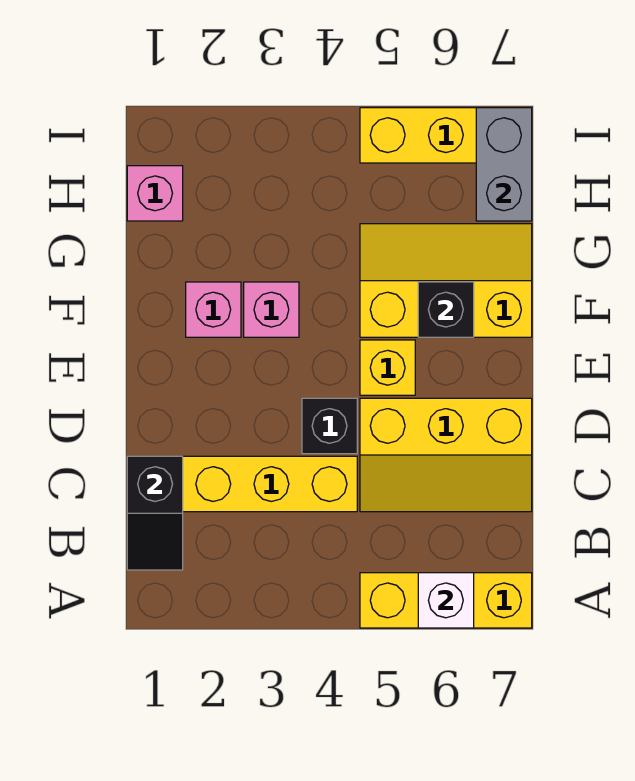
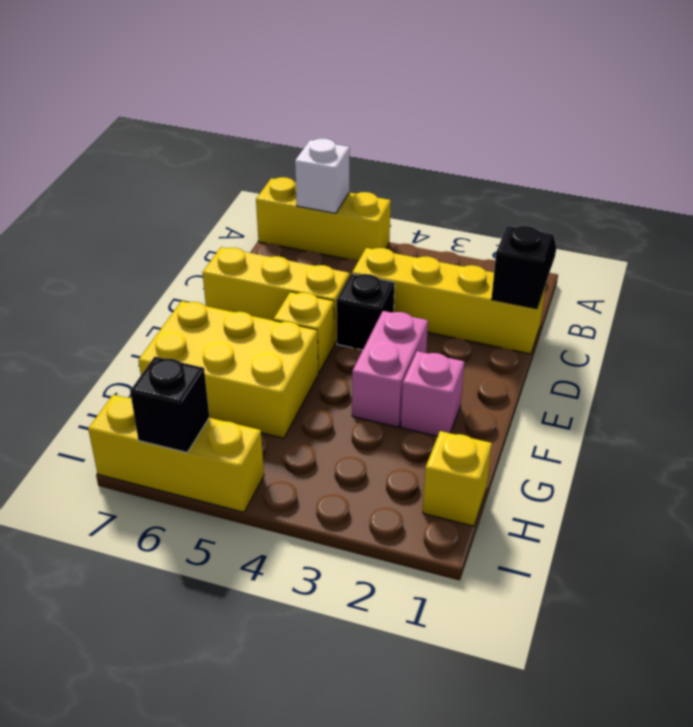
pink 1x1 brick [244,282,299,337] -> pink 1x2 brick [352,311,428,427]
yellow 2x3 slope [360,224,532,337] -> yellow 2x3 brick [138,301,318,438]
black 1x1 brick [418,282,474,337] -> black 1x1 brick moved to [130,357,209,452]
pink 1x1 brick [127,166,183,221] -> yellow 1x1 brick [423,431,492,526]
grey 1x2 brick [476,108,532,221] -> none

